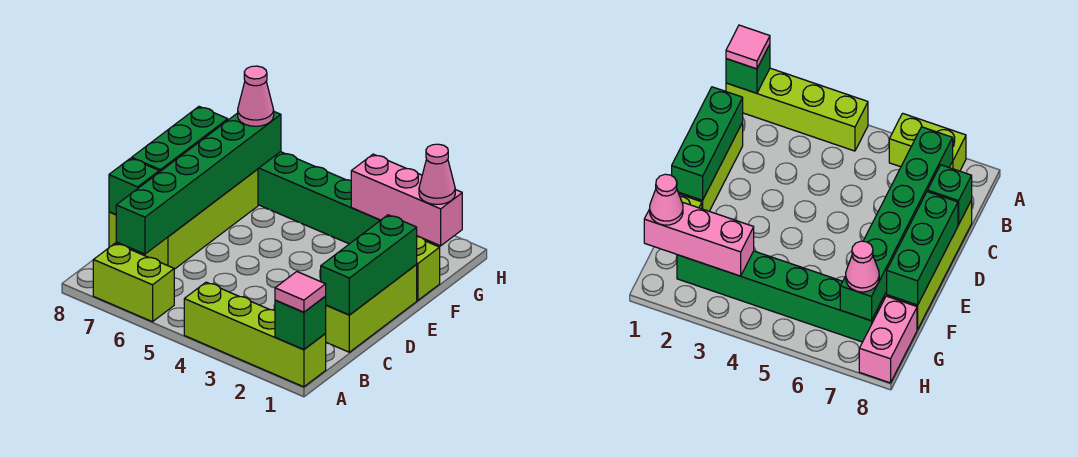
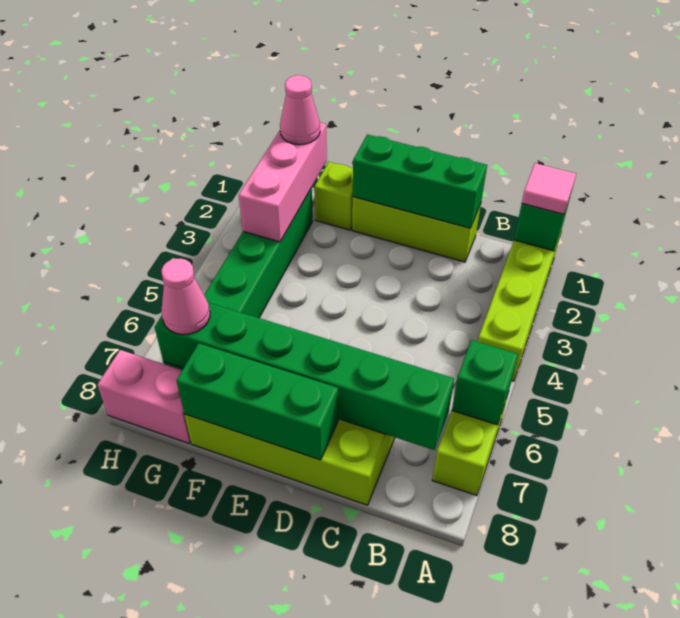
green 1x1 brick [109,158,159,215] -> green 1x1 brick moved to [452,340,518,425]

